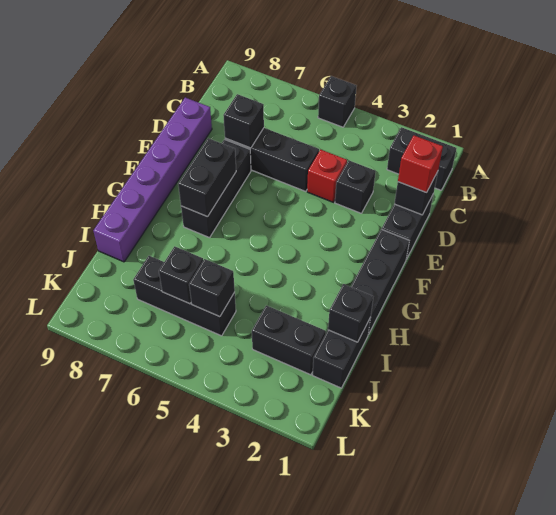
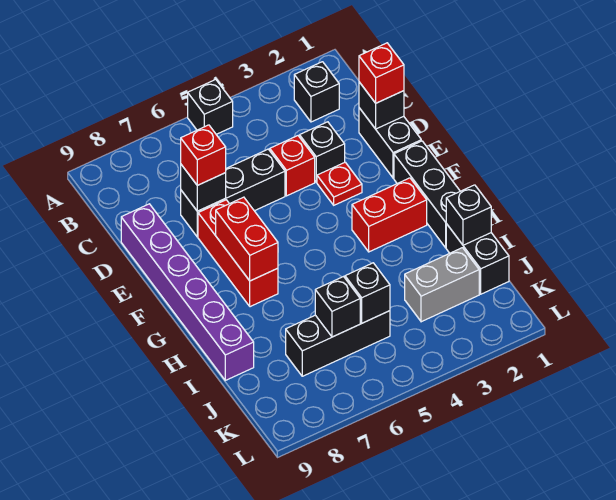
black 1x2 brick [387,127,456,190] -> black 1x1 brick [294,62,339,122]
none -> red 1x1 brick [181,125,226,185]
none -> red 1x1 plate [317,162,362,205]
black 1x3 brick [181,139,251,238] -> red 1x3 brick [198,200,278,307]
black 1x2 brick [178,138,236,217] -> red 1x2 brick [216,197,278,281]
none -> red 1x2 brick [352,178,427,252]
black 1x2 brick [252,305,326,375] -> grey 1x2 brick [405,248,479,322]

